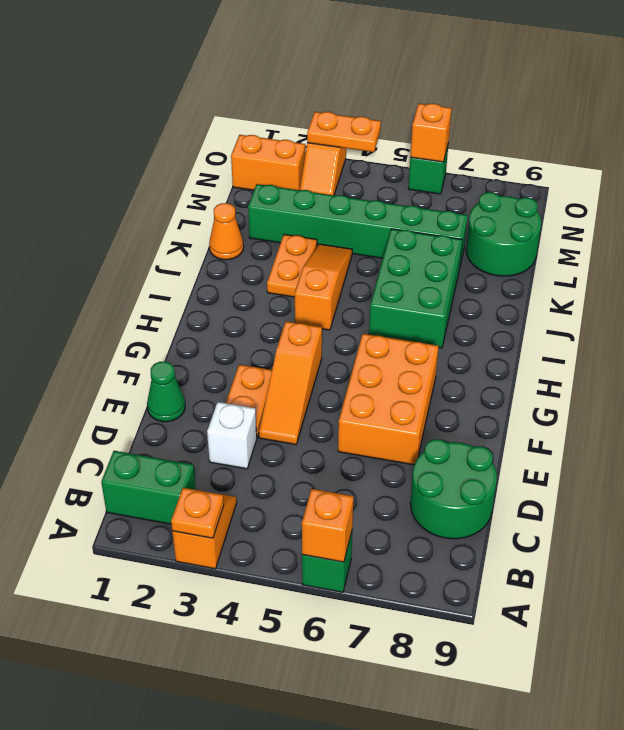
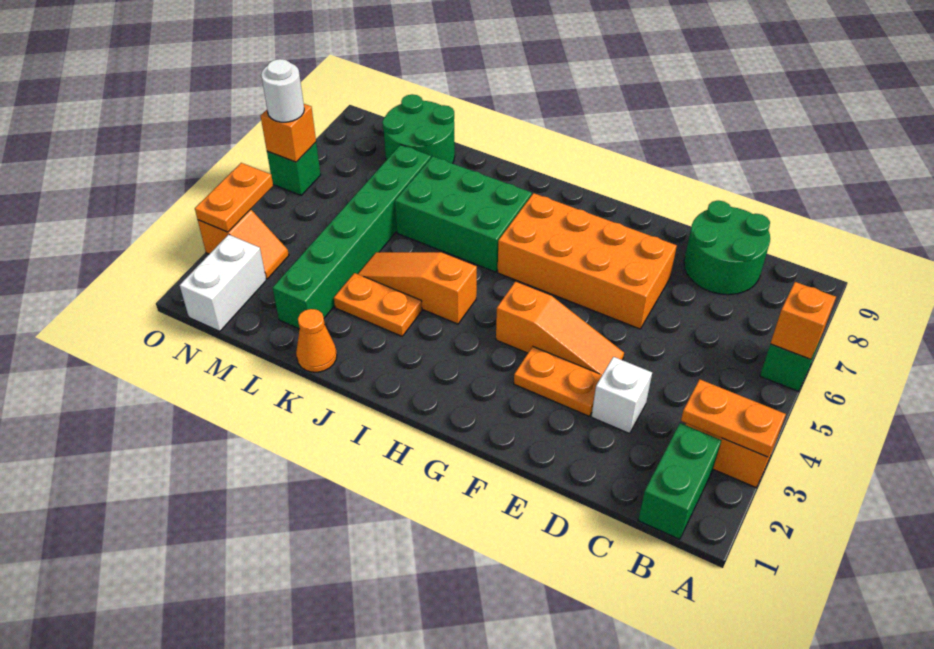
orange 1x1 plate [171,488,224,538] -> orange 1x2 plate [681,379,786,457]
green 1x1 cone [147,361,185,422] -> none
orange 2x3 brick [338,334,439,465] -> orange 2x4 brick [498,193,677,329]
orange 1x2 brick [231,135,305,190] -> white 1x2 brick [180,235,266,331]
none -> white 1x1 round brick [261,59,304,122]

